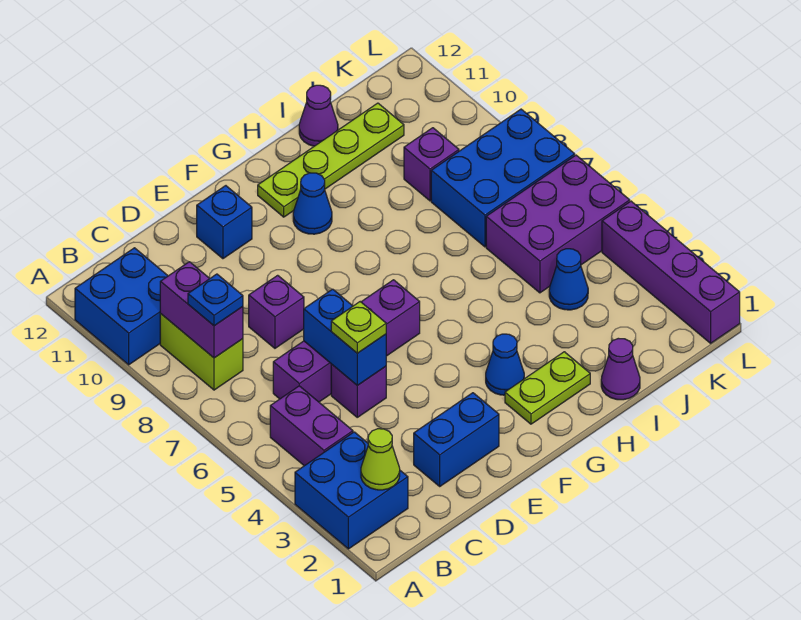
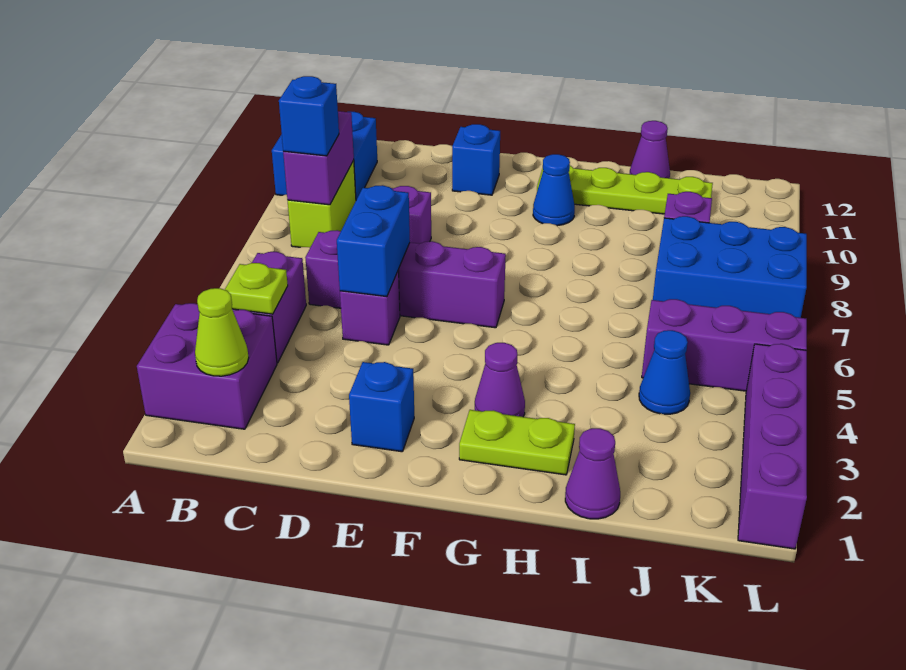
blue 2x2 brick [295,432,408,549] -> purple 2x2 brick [137,303,277,429]
blue 1x1 plate [188,274,243,326] -> blue 1x1 brick [279,76,339,156]
blue 1x2 brick [414,393,499,486] -> blue 1x1 brick [349,362,414,452]
lime 1x1 plate [331,302,386,353] -> lime 1x1 plate moved to [225,263,288,314]
blue 1x1 cone [486,334,524,395] -> purple 1x1 cone [475,343,525,417]
purple 2x3 brick [486,155,630,293] -> purple 1x3 brick [642,299,807,391]

